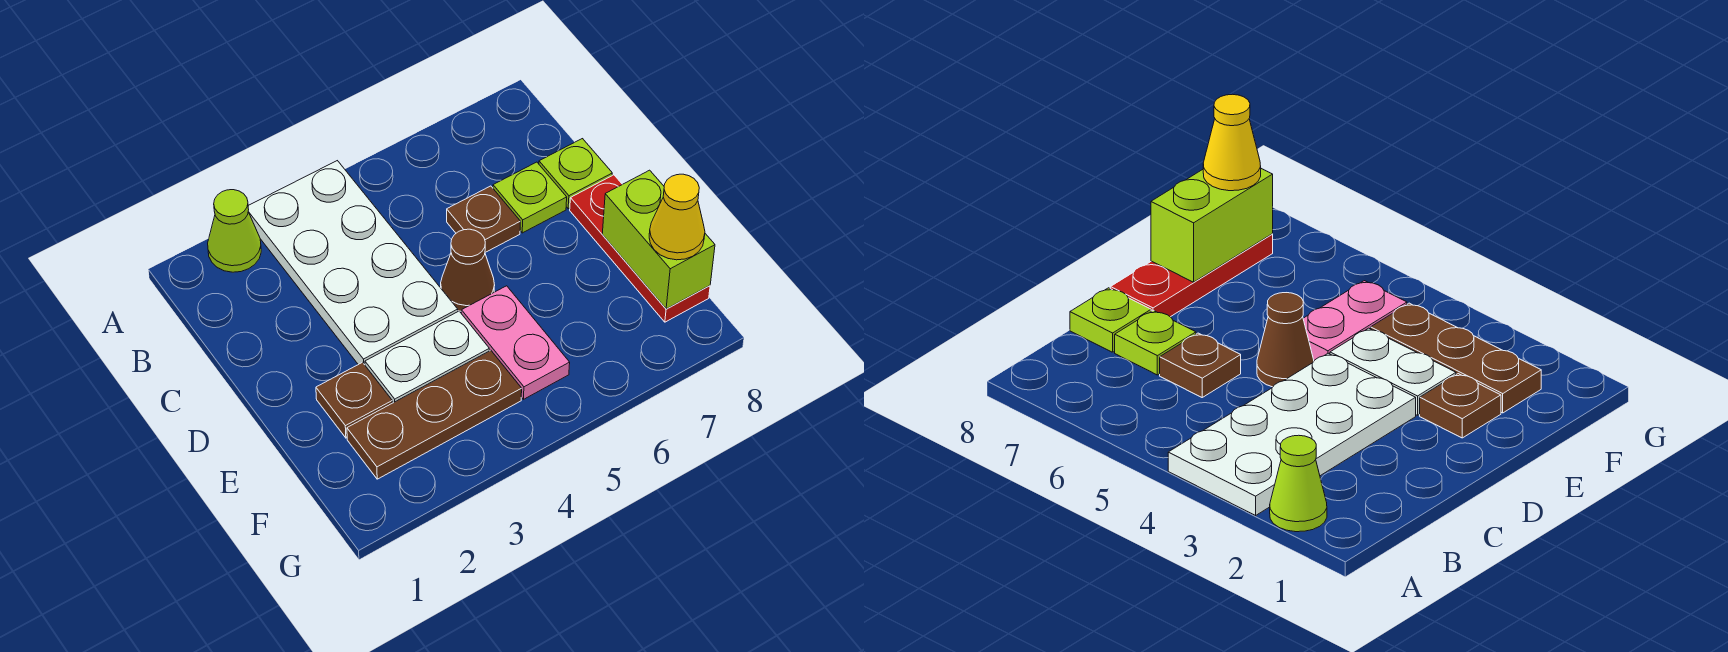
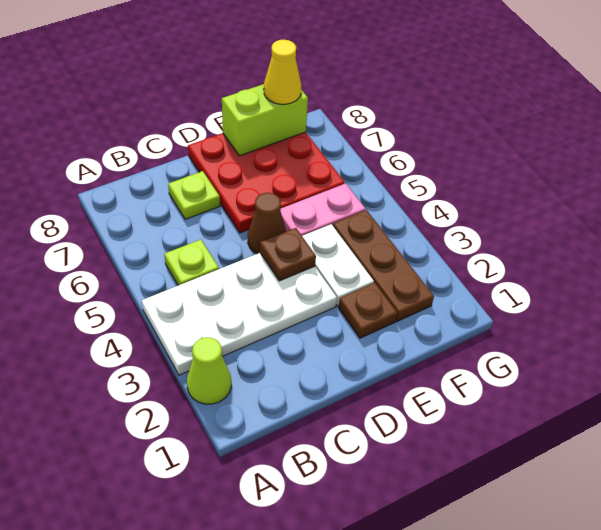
brown 1x1 plate [447,186,521,252] -> brown 1x1 plate moved to [260,228,316,281]
lime 1x1 plate [539,139,612,209] -> lime 1x1 plate moved to [164,240,219,285]
red 1x3 plate [570,175,710,322] -> red 3x3 plate [188,132,345,233]

